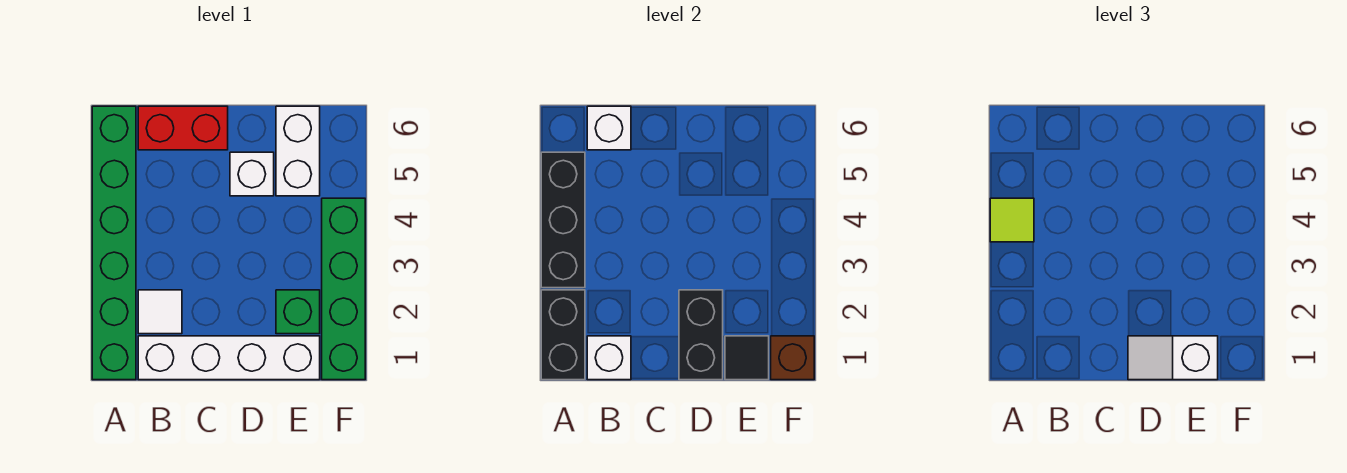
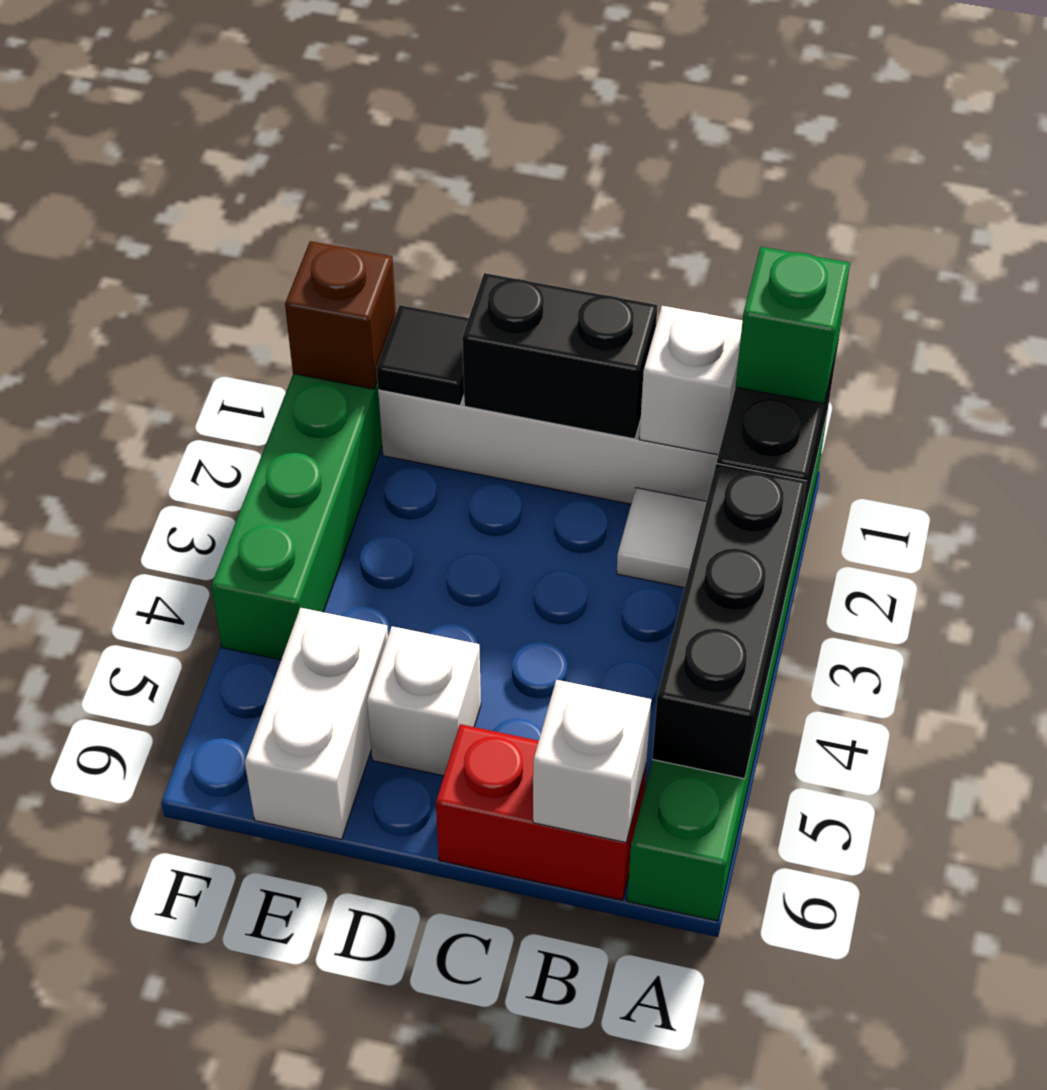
lime 1x1 tile [990,198,1034,242] -> none
black 1x2 brick [679,290,723,380] -> black 1x2 brick turned to [462,273,658,439]
white 1x2 slope [1128,336,1218,380] -> none
green 1x1 brick [276,290,320,334] -> green 1x1 brick moved to [736,247,850,404]

